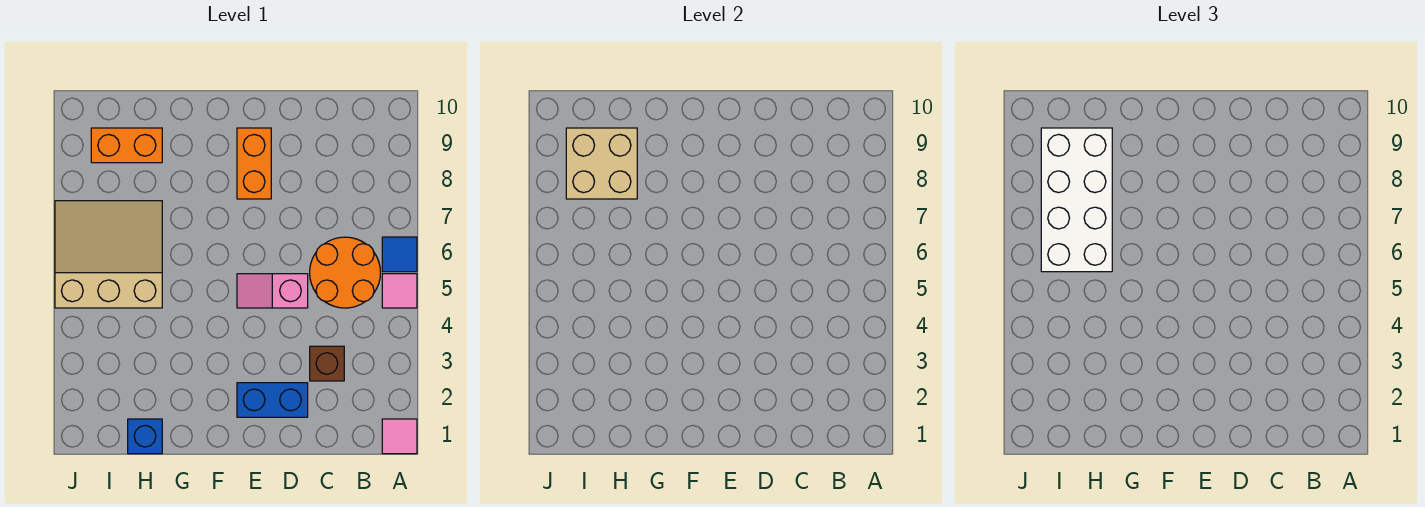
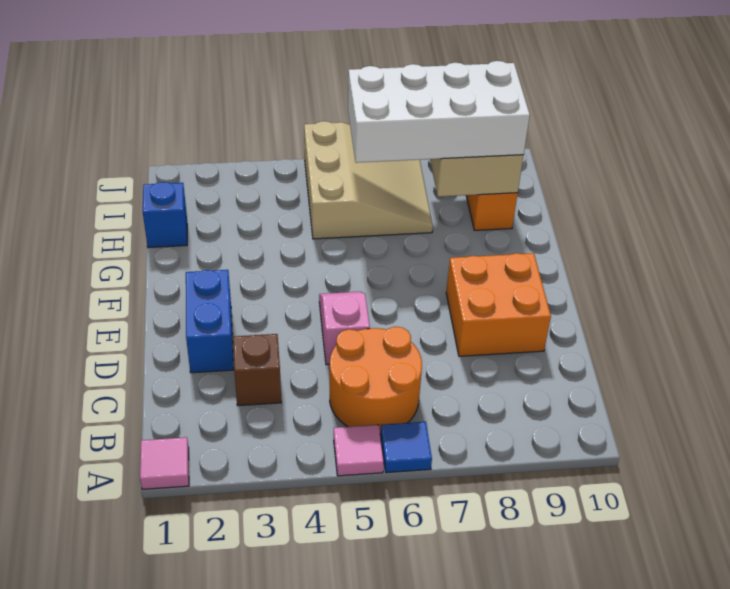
orange 1x2 brick [237,128,271,199] -> orange 2x2 brick [446,253,551,356]

